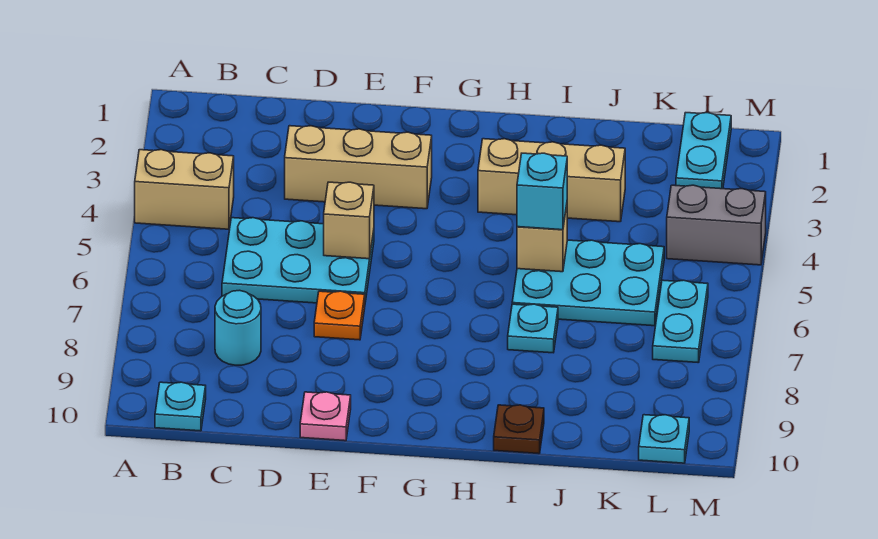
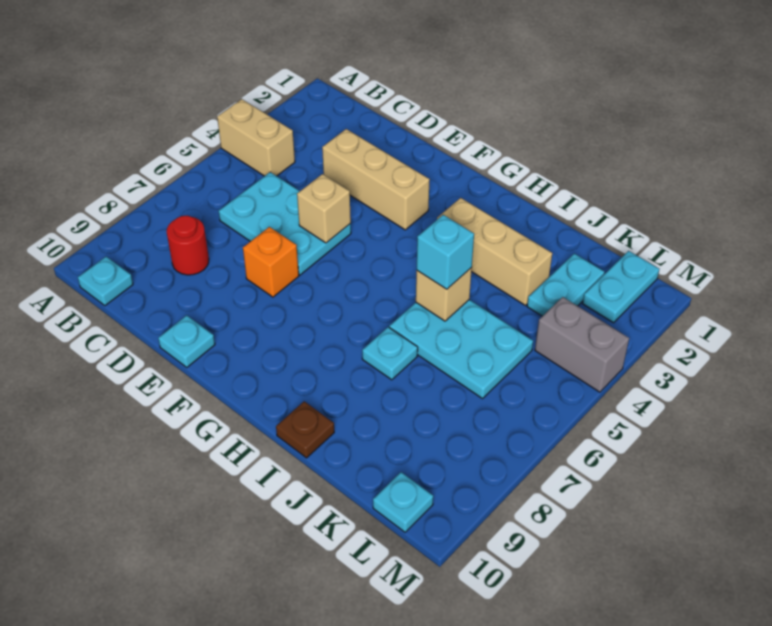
cyan 1x1 round brick [215,290,261,365] -> red 1x1 round brick [167,216,209,275]
orange 1x1 plate [314,291,365,340] -> orange 1x1 brick [243,227,299,297]
pink 1x1 plate [300,392,351,441] -> cyan 1x1 plate [158,315,215,367]
cyan 1x2 plate [653,280,708,363] -> cyan 1x2 plate moved to [527,254,604,316]

